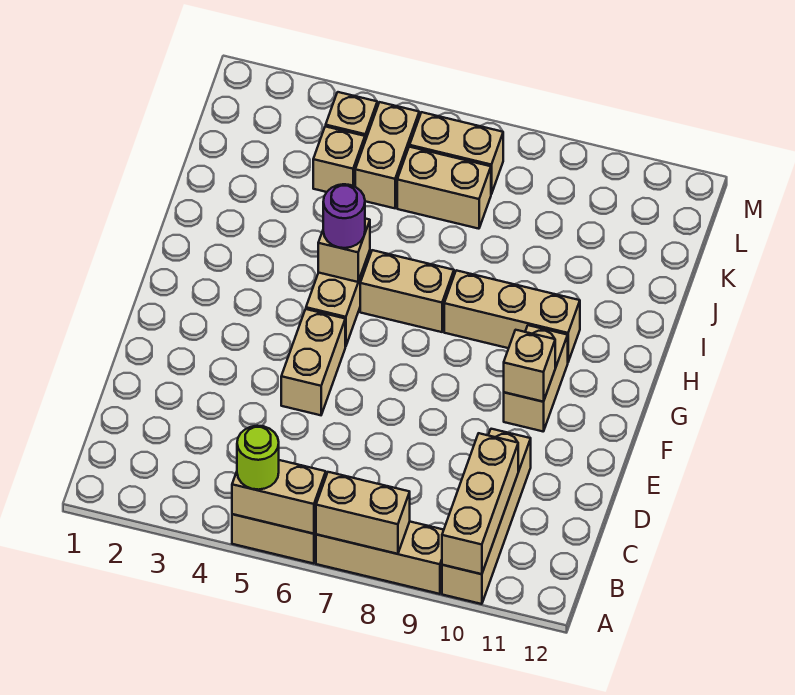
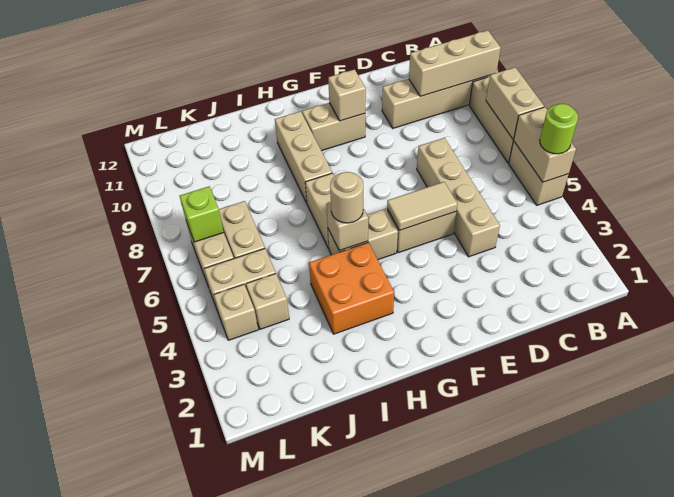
none -> tan 1x4 brick [417,138,500,257]
none -> tan 1x2 tile [387,182,458,230]
none -> orange 2x2 brick [309,243,394,334]
purple 1x1 round brick [323,184,365,248] -> tan 1x1 round brick [330,172,363,223]
none -> lime 1x1 brick [180,187,224,242]

